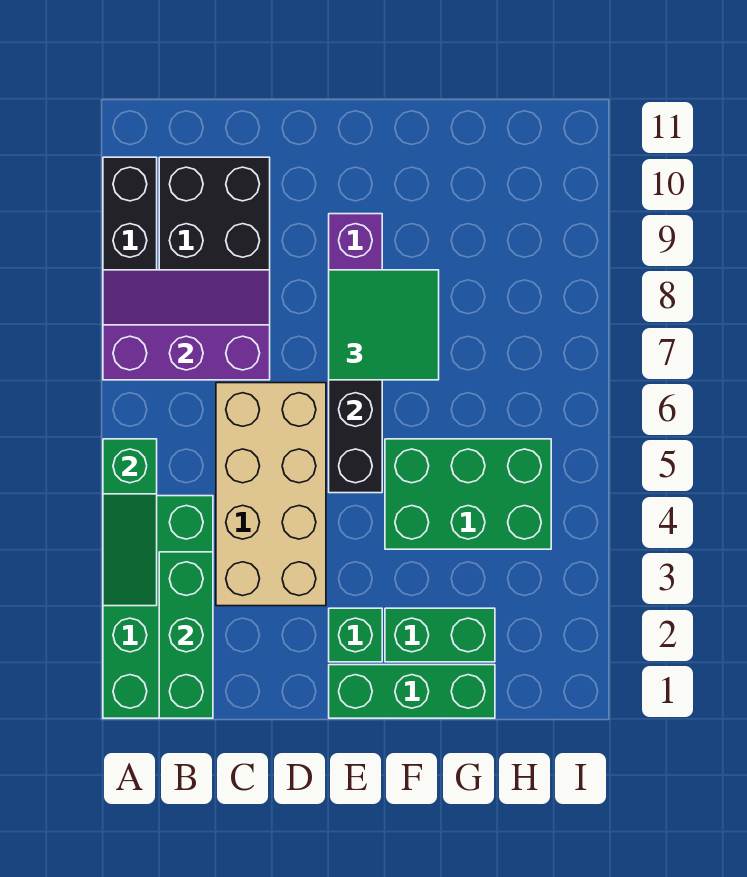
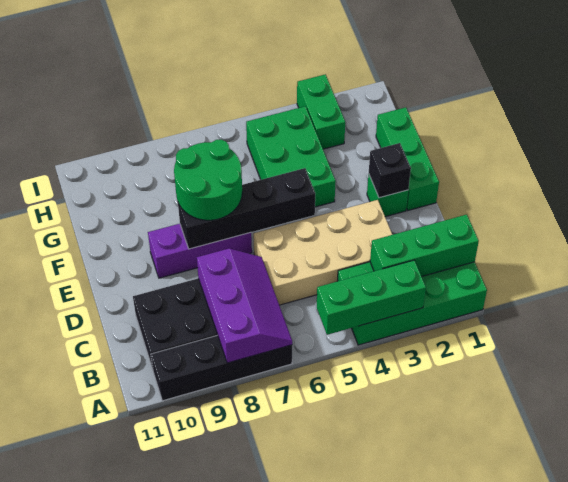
green 1x3 slope [103,439,157,606] -> green 1x3 brick [317,260,426,335]
purple 2x3 slope [103,270,270,380] -> purple 2x3 slope turned to [197,249,292,363]
none -> black 1x1 brick [369,143,411,198]
green 2x2 tile [329,270,439,380] -> green 2x2 round brick [174,140,242,220]
green 1x2 brick [385,608,495,662] -> green 1x2 brick moved to [297,74,345,149]

